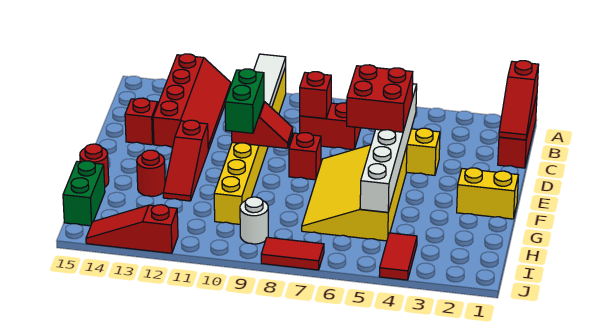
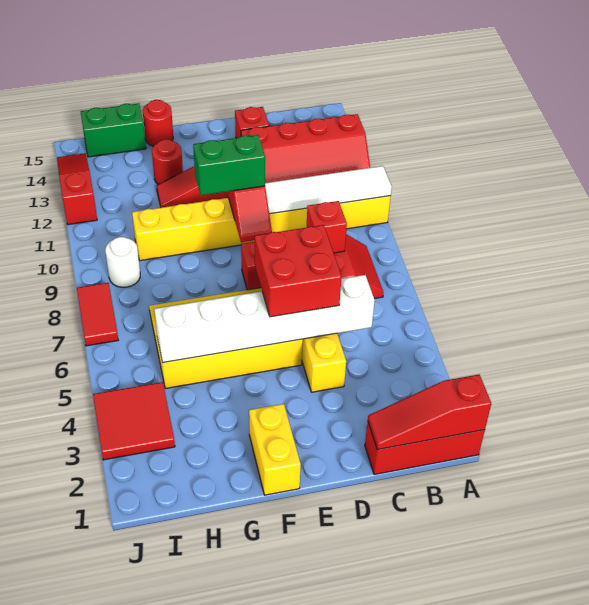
red 1x2 tile [379,233,417,280] -> red 2x2 tile [93,382,175,460]

